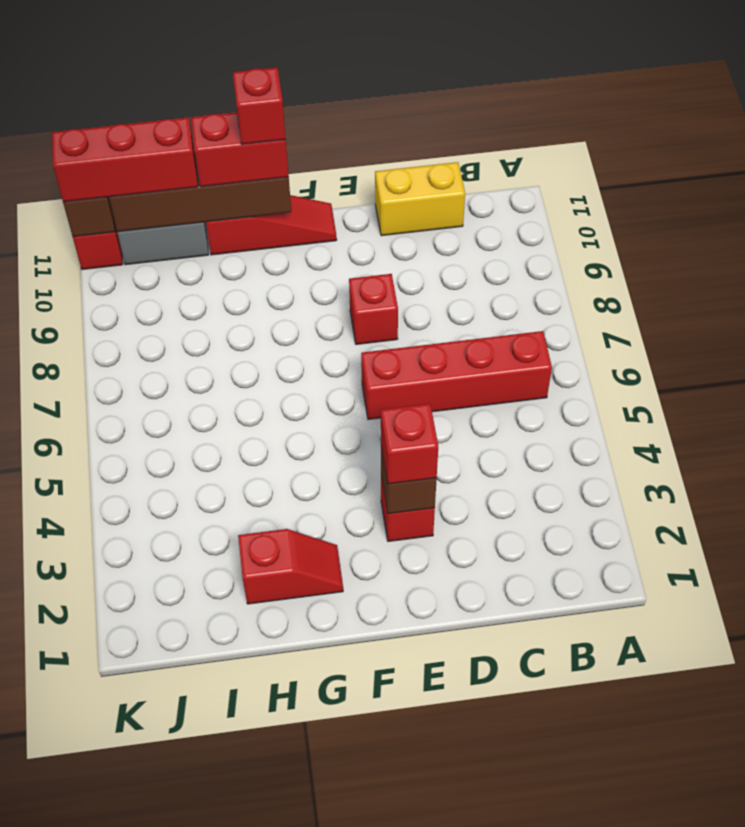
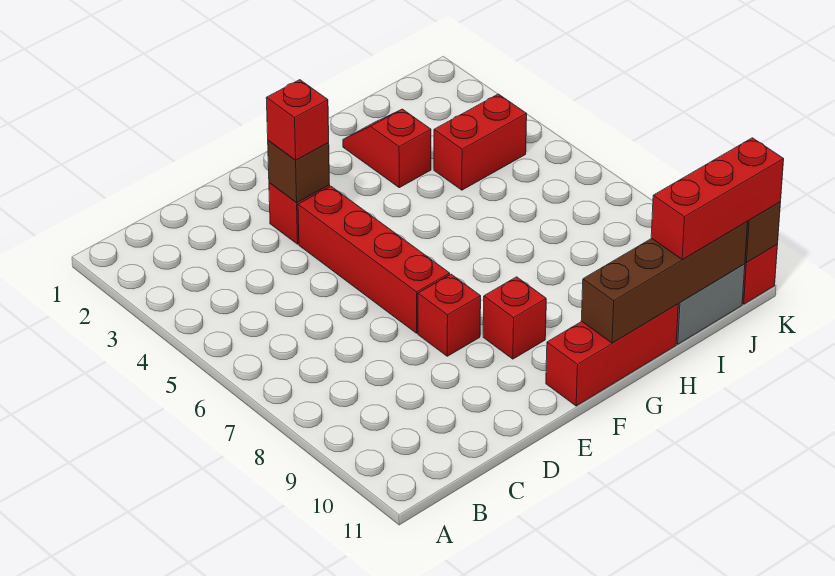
red 1x4 brick [361,331,552,419] -> red 1x4 brick turned to [298,186,450,333]
yellow 1x2 brick [375,162,465,236] -> none
red 1x3 slope [206,195,337,255] -> red 1x3 brick [546,304,678,406]
red 1x2 slope [238,529,343,604] -> red 1x2 slope turned to [343,109,431,188]
red 1x2 brick [191,112,289,187] -> red 1x2 brick moved to [434,94,527,190]
red 1x1 brick [233,67,286,144] -> red 1x1 brick moved to [483,277,546,359]

